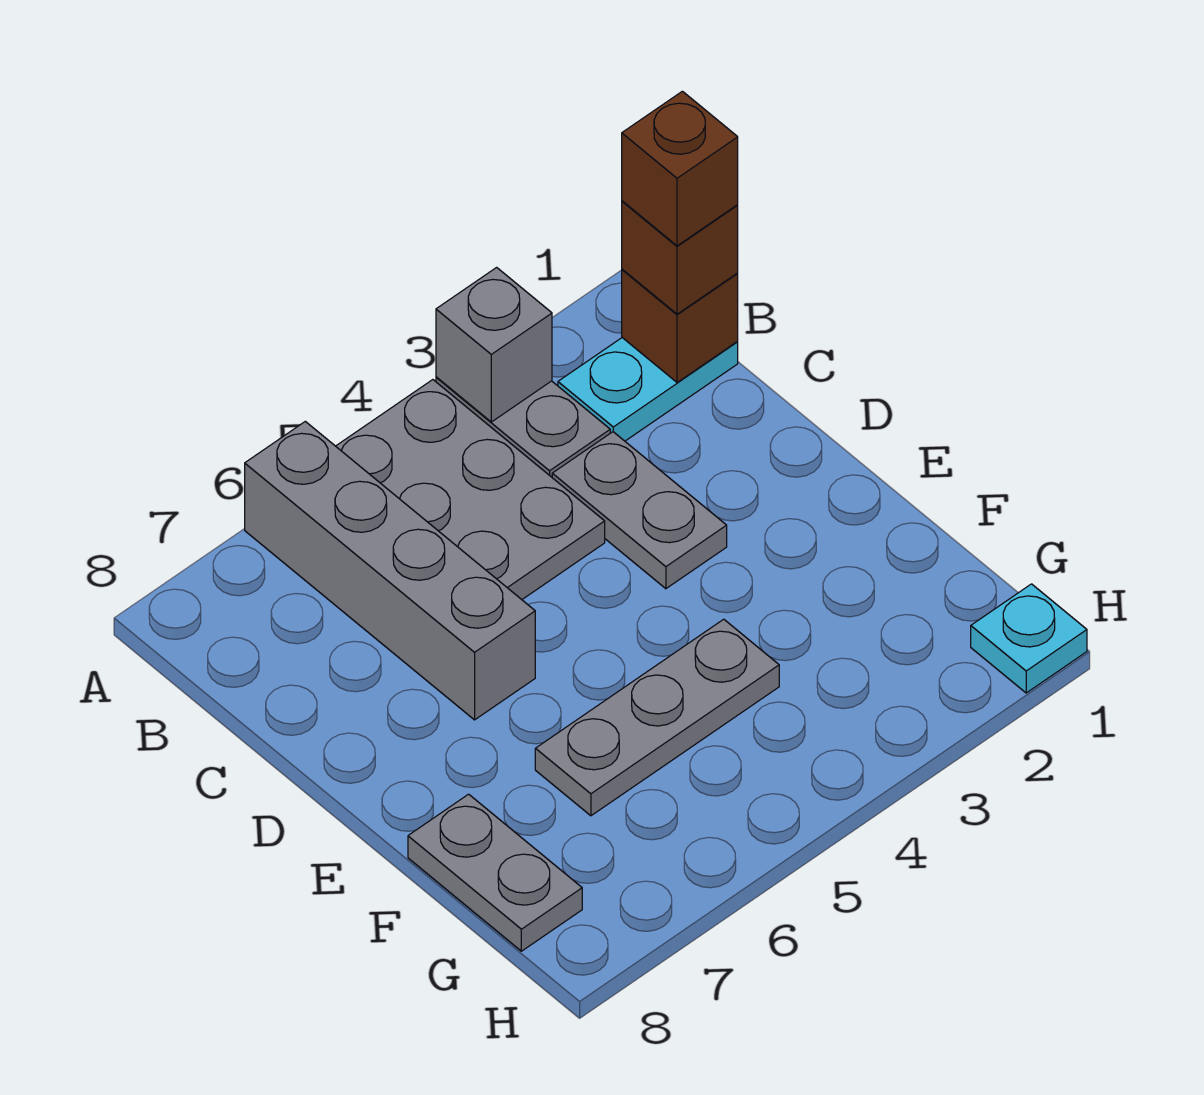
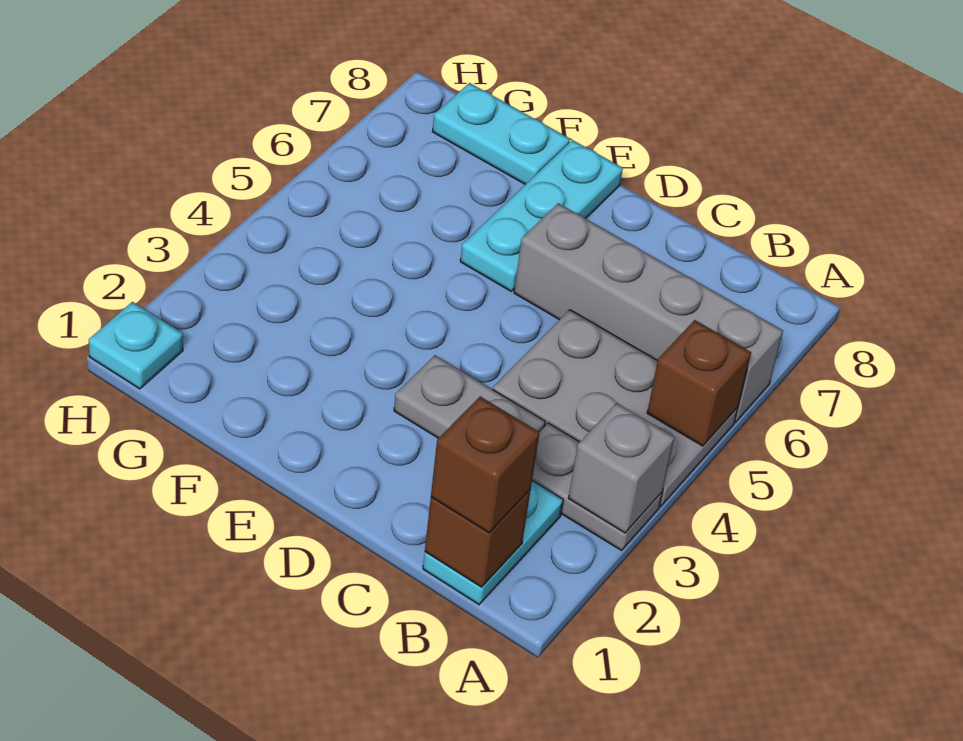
brown 1x1 brick [622,91,738,246] -> brown 1x1 brick moved to [647,320,751,446]
none -> cyan 1x3 plate [460,140,623,291]
grey 1x3 plate [535,619,779,816] -> none
grey 1x2 plate [408,794,582,951] -> cyan 1x2 plate [432,83,570,184]

